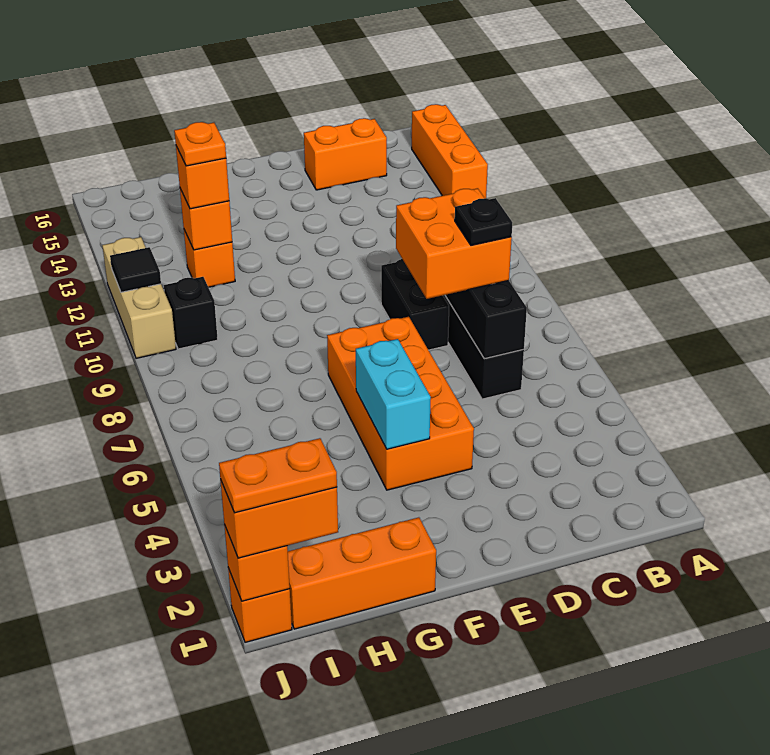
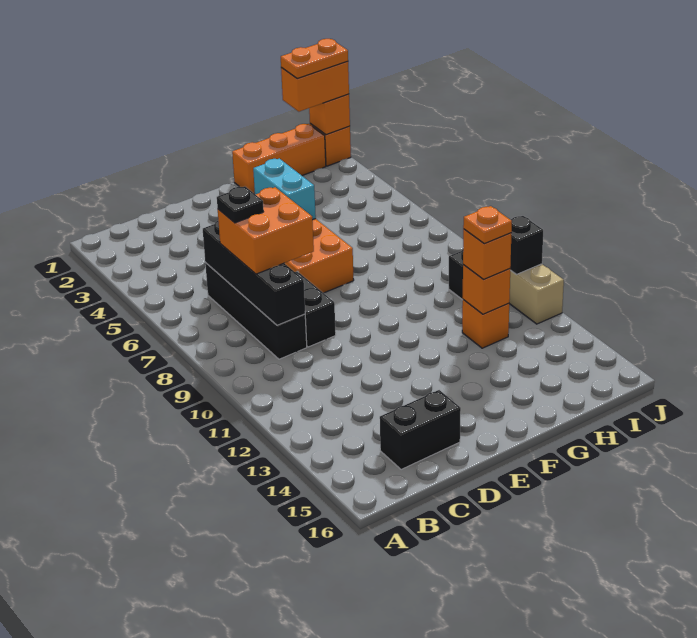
orange 1x3 brick [412,104,488,198] -> none
orange 1x2 brick [304,118,387,190] -> black 1x2 brick [380,390,461,470]
black 1x1 tile [110,247,161,292] -> black 1x1 brick [510,216,543,275]

